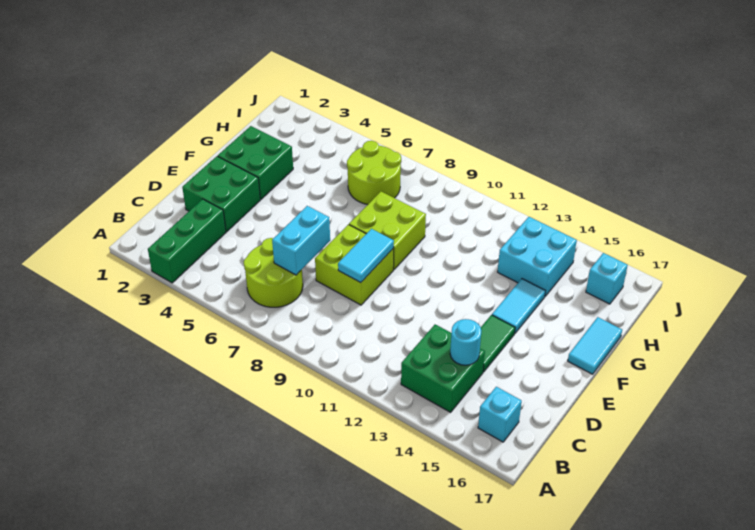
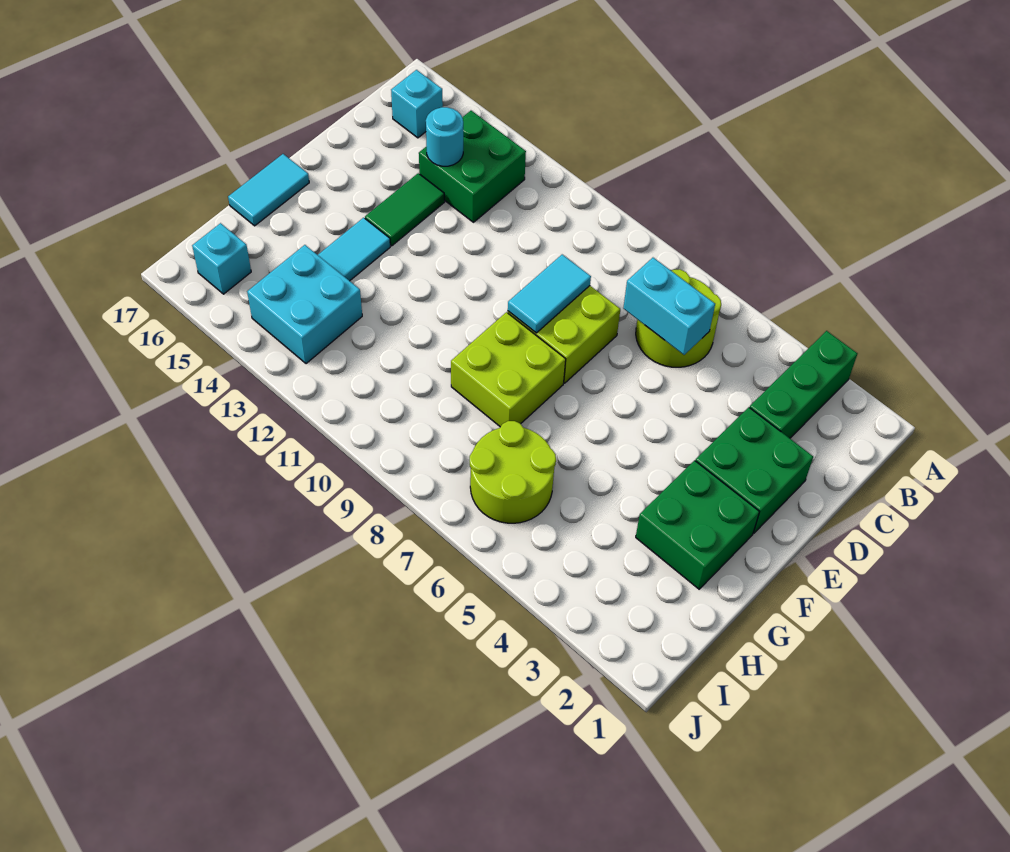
cyan 1x2 brick [272,206,330,275] -> cyan 1x2 brick turned to [623,258,715,355]

